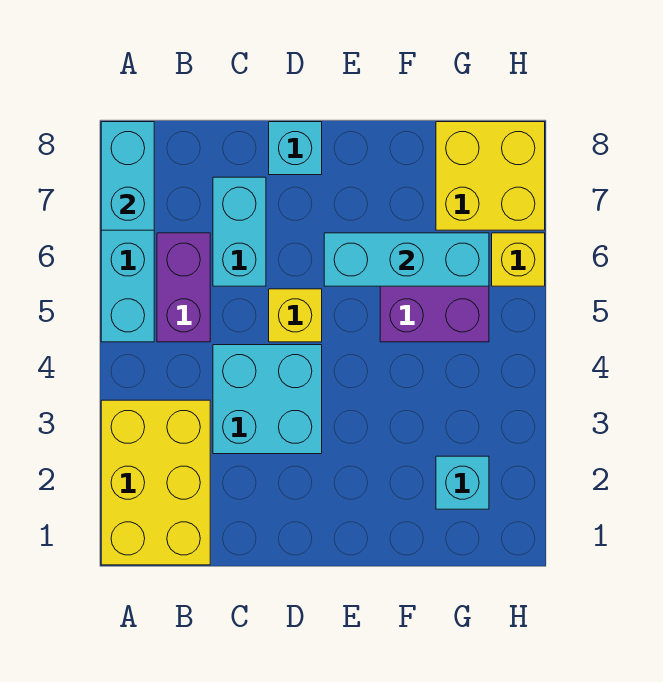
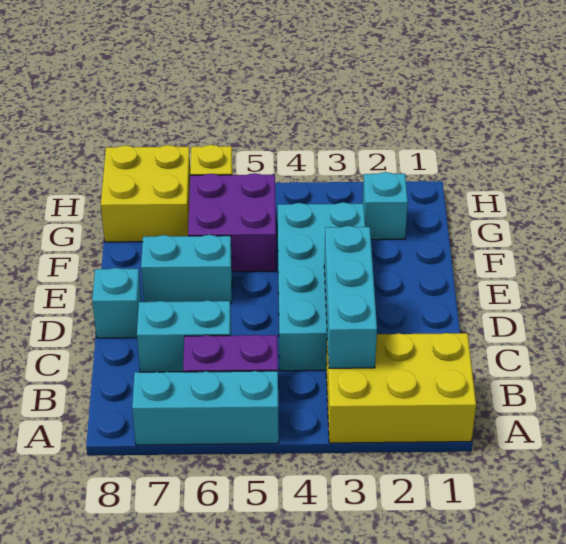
cyan 1x2 brick [101,122,154,230] -> cyan 1x2 brick moved to [141,235,232,304]
cyan 2x2 brick [213,345,322,454] -> cyan 2x4 brick [278,202,365,371]
yellow 1x1 brick [269,289,322,342] -> none
cyan 1x3 brick [324,233,489,286] -> cyan 1x3 brick moved to [324,226,377,368]

